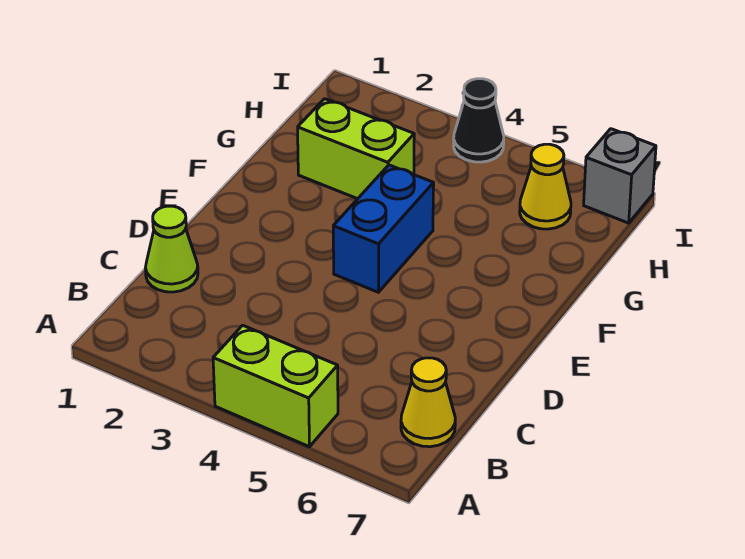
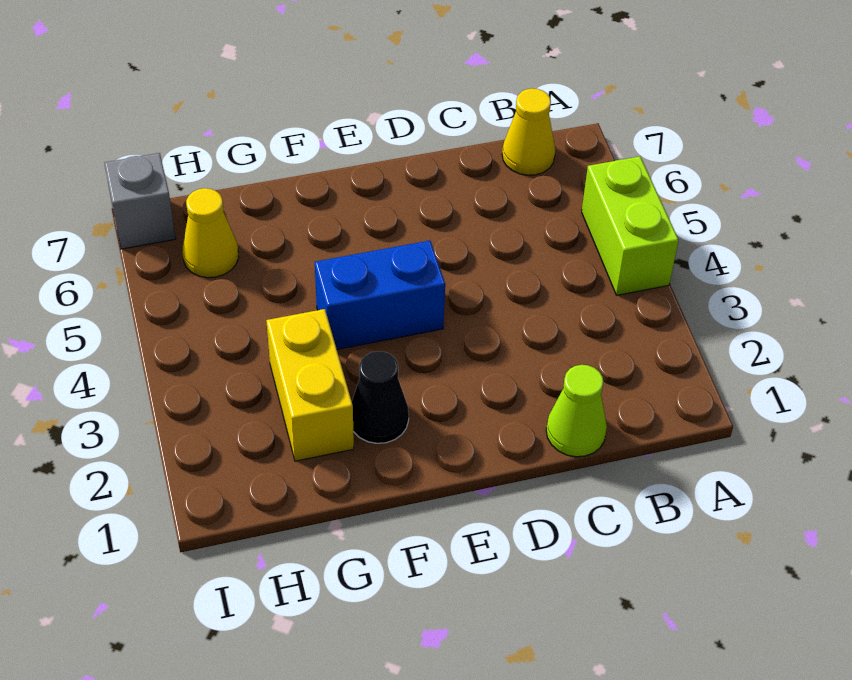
lime 1x2 brick [298,99,414,199] -> yellow 1x2 brick [266,309,354,461]
black 1x1 cone [454,79,504,162] -> black 1x1 cone moved to [352,351,409,443]

